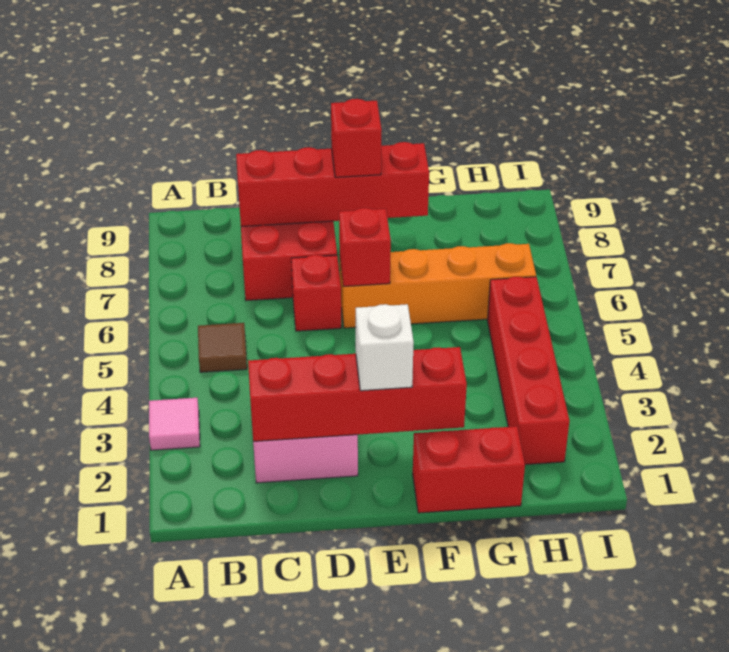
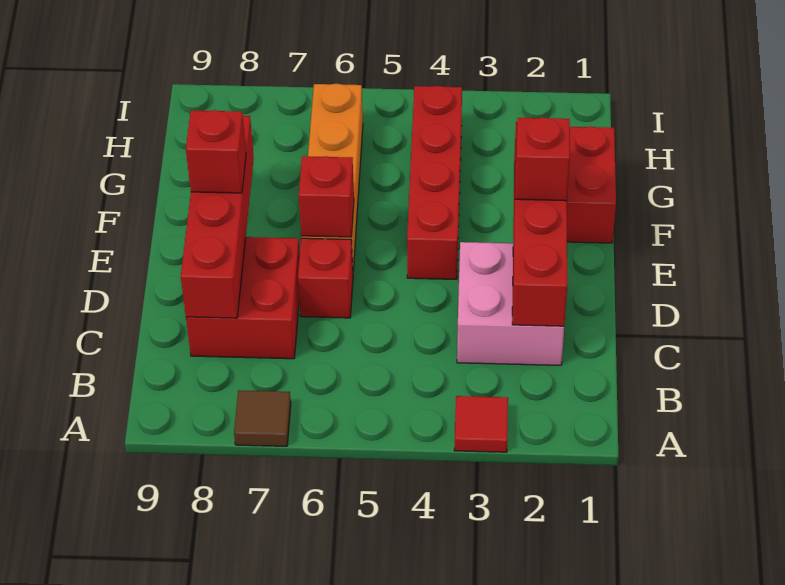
pink 1x1 tile [149,398,200,450] -> red 1x1 tile [454,396,508,452]
brown 1x1 tile [198,323,247,372] -> brown 1x1 tile moved to [234,390,291,446]
white 1x1 brick [356,304,414,391] -> red 1x1 brick [515,117,570,201]
red 1x4 brick [487,277,569,465] -> red 1x4 brick turned to [407,86,462,279]

